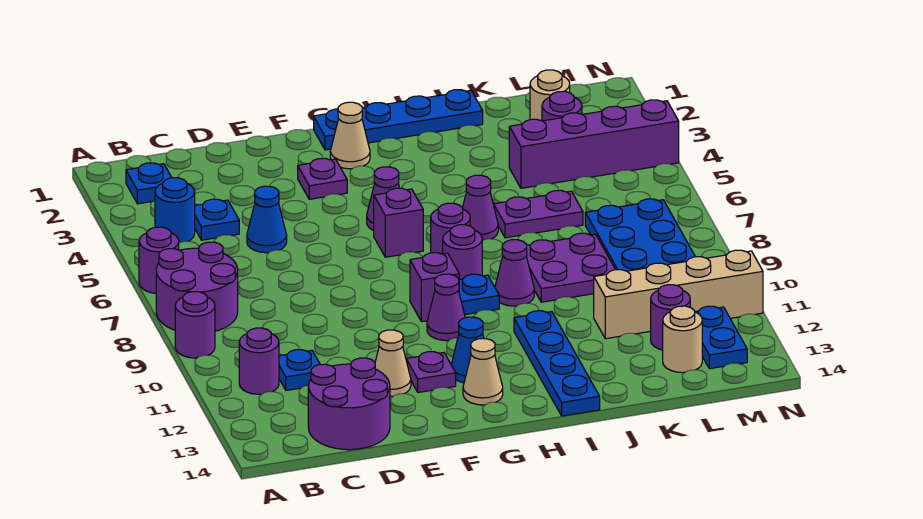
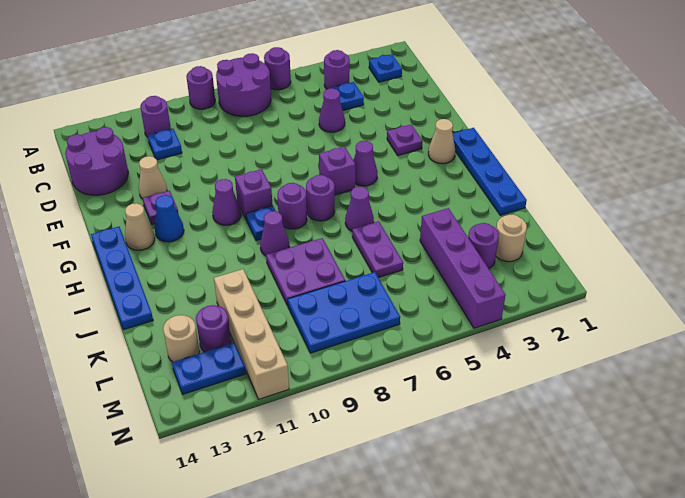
blue 1x1 round brick [155,178,195,243] -> purple 1x1 round brick [324,50,350,89]
blue 1x1 cone [247,186,287,253] -> purple 1x1 cone [319,89,345,132]
blue 1x4 plate [514,311,600,416] -> blue 1x4 plate turned to [91,227,153,330]

